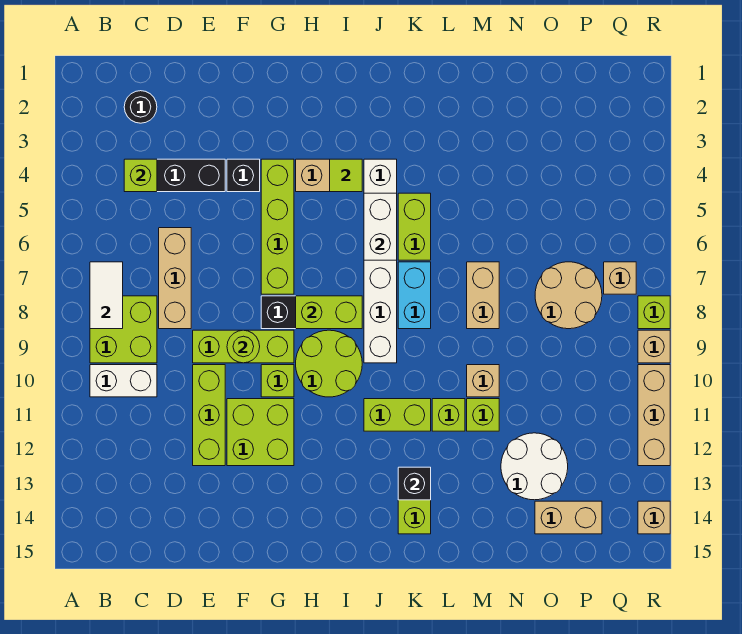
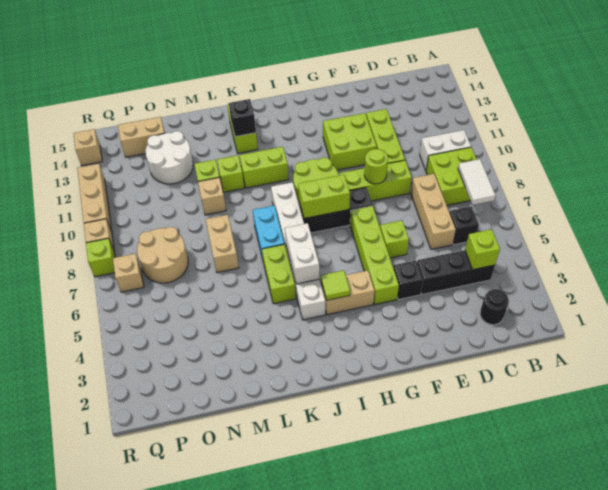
none -> black 1x1 brick [449,206,479,245]
lime 1x1 brick [261,365,294,397] -> lime 1x1 brick moved to [380,220,409,258]

